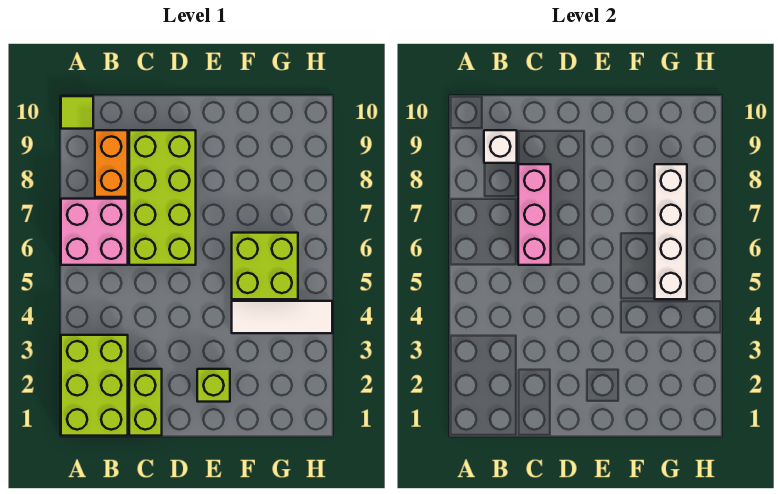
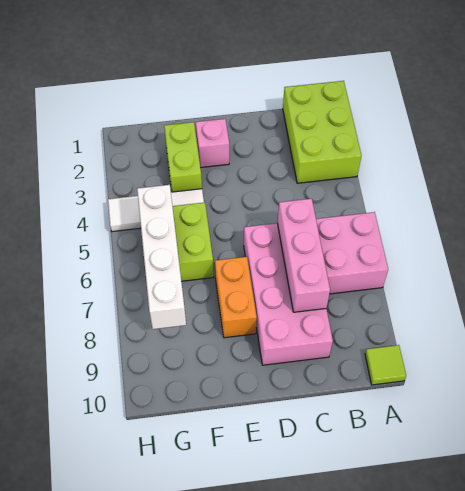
orange 1x2 brick [95,130,128,197] -> orange 1x2 brick moved to [215,257,257,338]
white 1x1 brick [484,130,517,163] -> none
lime 1x2 brick [129,369,162,436] -> lime 1x2 brick moved to [164,122,202,192]
lime 2x4 brick [129,130,196,265] -> pink 2x4 brick [244,223,333,365]
lime 1x1 brick [197,369,230,402] -> pink 1x1 brick [196,119,229,168]

